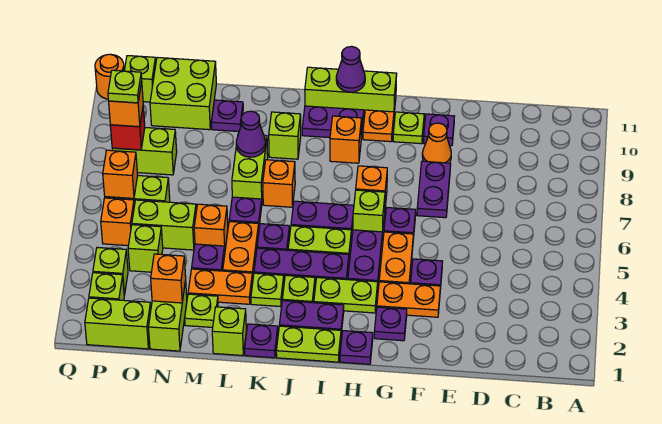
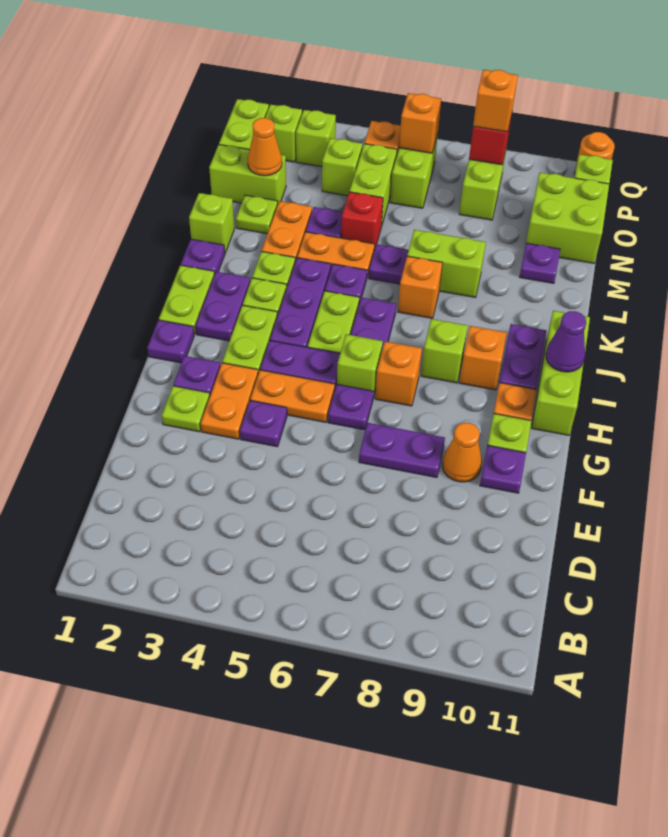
lime 1x1 brick [269,112,301,159] -> lime 1x1 brick moved to [421,319,468,383]
purple 1x1 cone [236,111,266,157] -> none
orange 1x1 brick [194,204,228,249] -> red 1x1 brick [341,192,383,250]
orange 1x1 brick [151,254,186,303] -> orange 1x1 cone [248,118,282,176]
lime 1x1 plate [108,70,142,103] -> lime 1x1 plate moved to [162,386,210,432]

